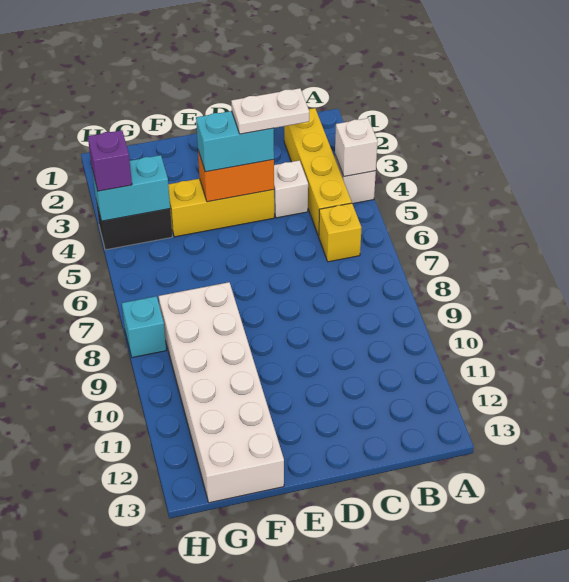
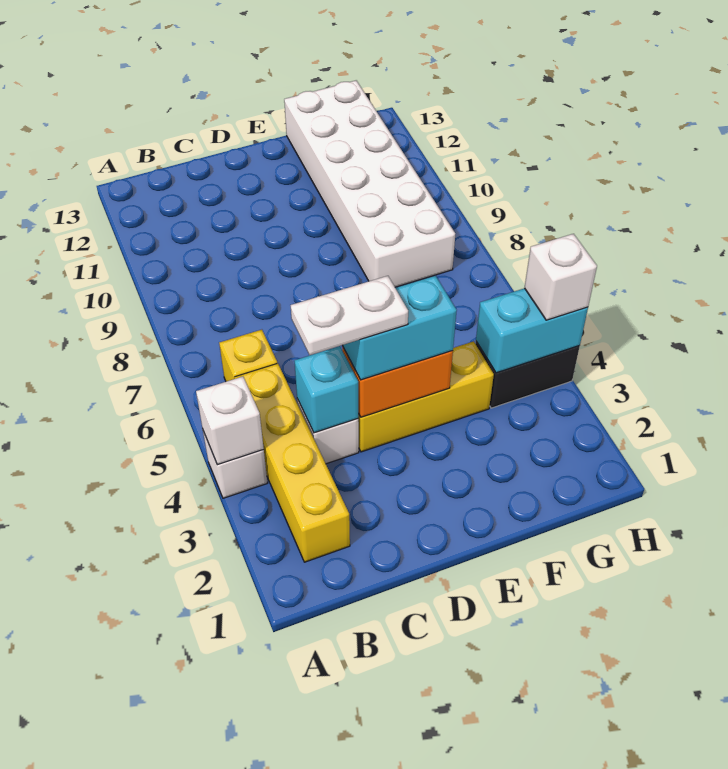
purple 1x1 brick [88,130,132,191] -> white 1x1 brick [524,234,597,320]
cyan 1x1 brick [122,296,166,357] -> cyan 1x1 brick moved to [294,346,358,433]

